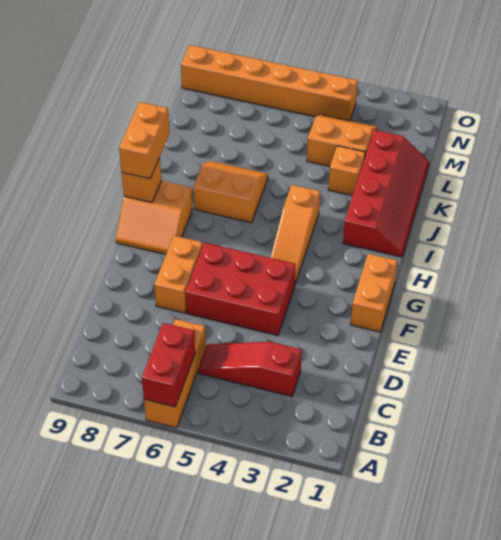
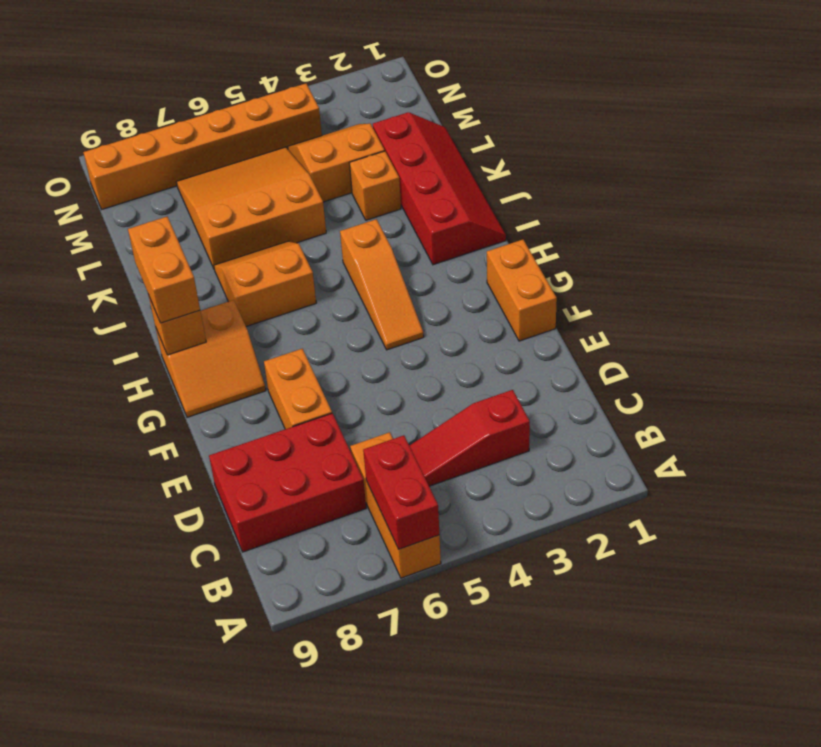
red 2x3 brick [186,243,296,335] -> red 2x3 brick moved to [209,413,366,552]
none -> orange 3x3 slope [177,147,326,268]

